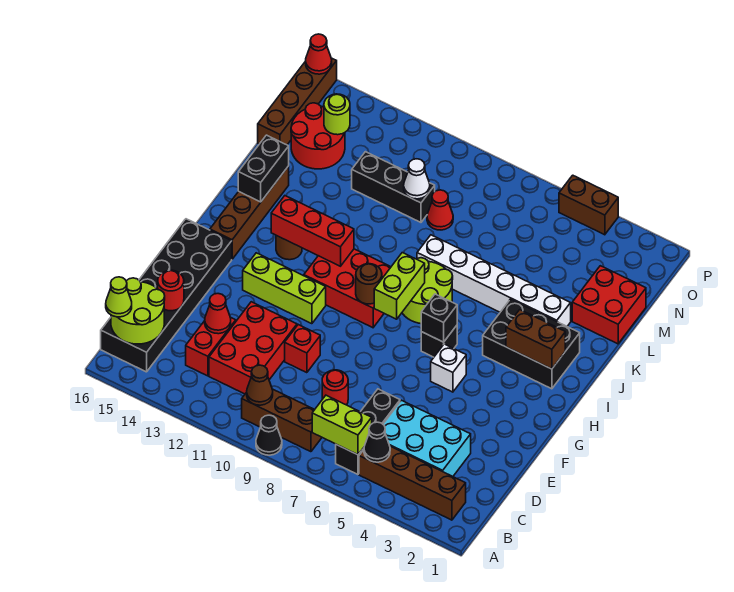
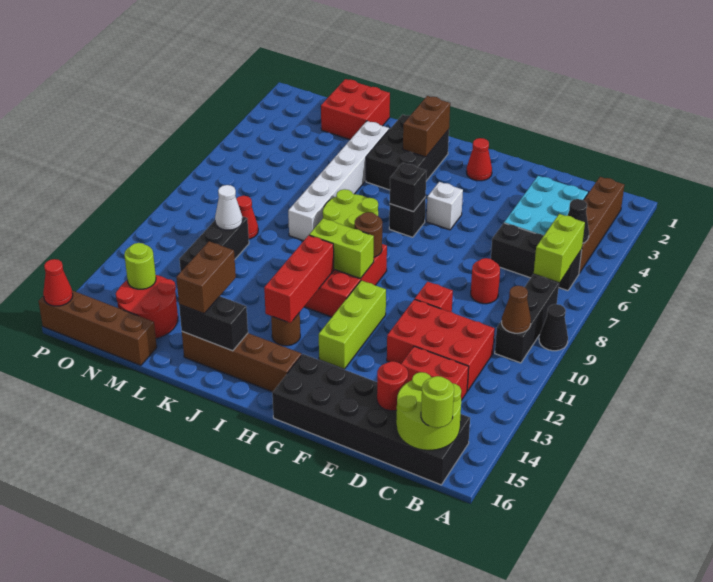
brown 1x3 brick [242,389,322,452] -> black 1x3 brick [495,275,559,363]
lime 1x1 cone [106,277,132,317] -> lime 1x1 round brick [421,376,454,428]
red 1x1 cone [205,294,231,334] -> red 1x1 cone moved to [466,138,492,181]
lime 1x2 brick [374,253,425,319] -> lime 1x2 brick moved to [309,218,374,279]
brown 1x2 brick [559,175,618,235] -> brown 1x2 brick moved to [176,241,236,314]

